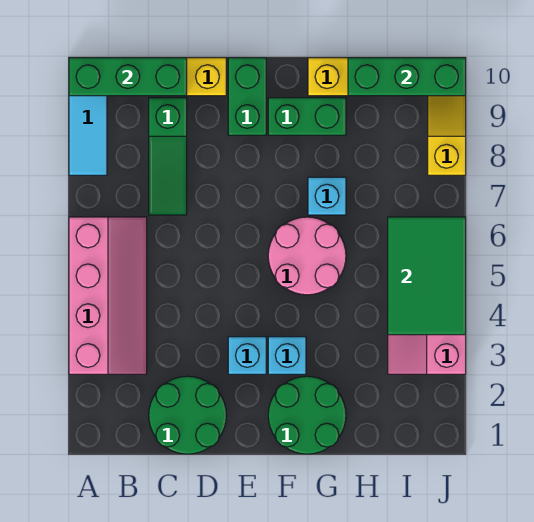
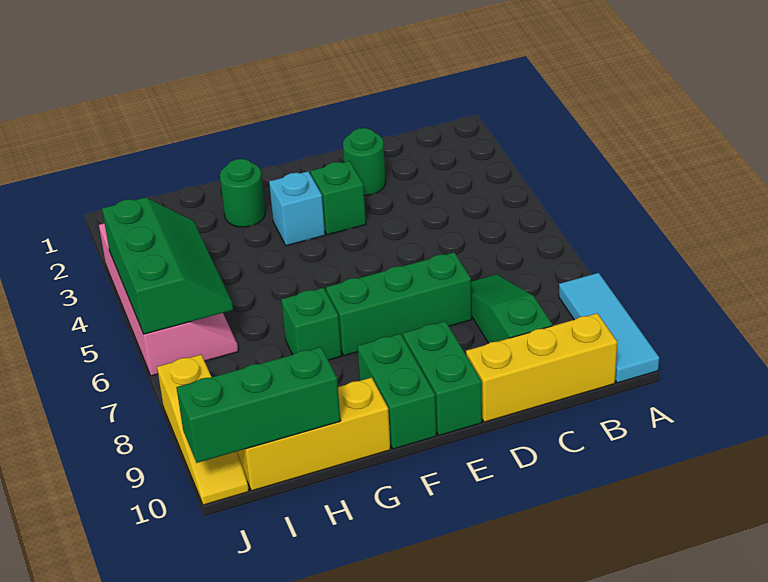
pink 2x4 slope [69,217,147,374] -> none
green 1x3 brick [69,58,187,96] -> green 1x3 brick moved to [326,252,472,356]
green 2x2 round brick [149,376,226,454] -> green 1x1 round brick [343,128,386,195]
cyan 1x1 brick [228,337,266,374] -> green 1x1 brick [311,161,366,235]
green 2x2 round brick [268,376,346,454] -> green 1x1 round brick [220,159,265,227]
pink 2x2 round brick [268,217,346,295] -> none
green 1x2 brick [268,98,346,135] -> green 1x2 brick turned to [357,334,437,449]
cyan 1x1 brick [308,177,346,215] -> green 1x1 brick [281,288,341,360]
green 2x3 tile [388,217,466,335] -> green 2x3 slope [102,197,233,334]

